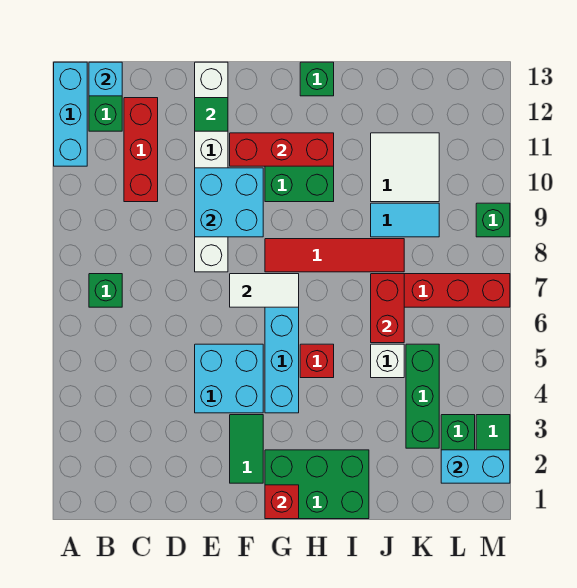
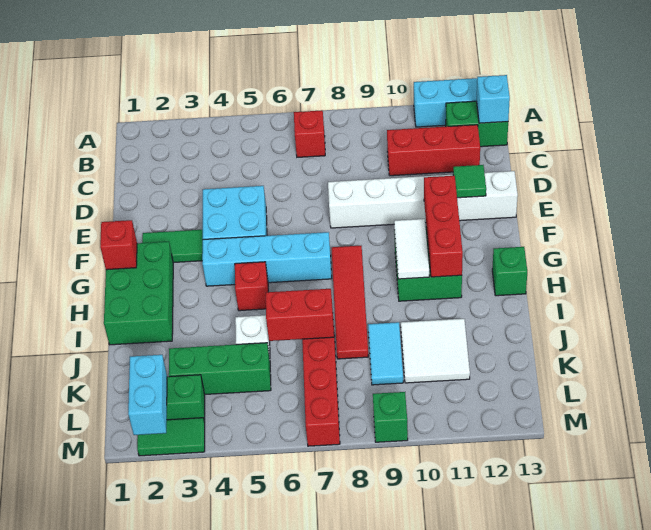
green 1x1 brick [89,274,122,307] -> red 1x1 brick [294,110,325,157]
cyan 2x2 brick [195,168,263,237] -> none
white 1x2 tile [230,274,299,307] -> white 1x2 tile moved to [394,219,429,279]

